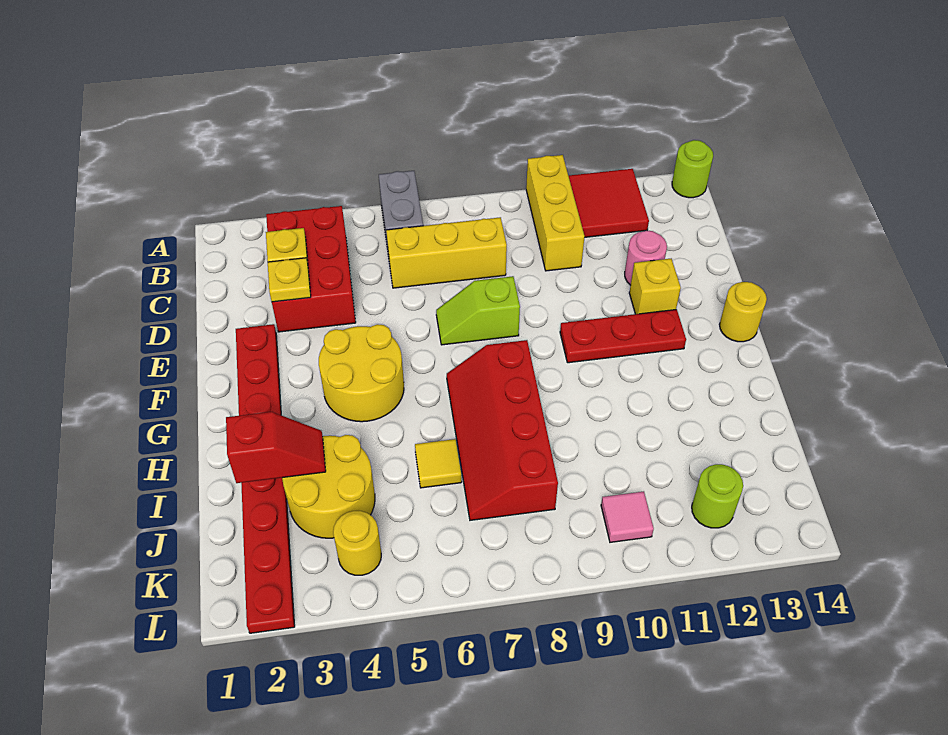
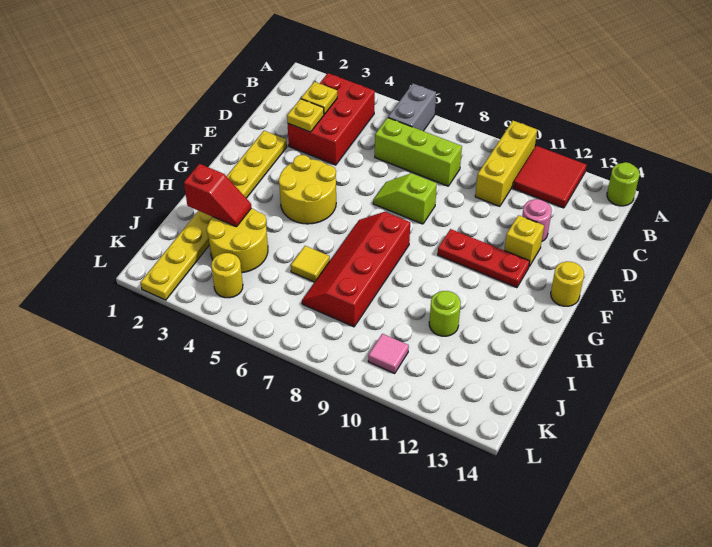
yellow 1x3 brick [386,217,507,288] -> lime 1x3 brick [375,118,462,186]
red 1x8 plate [236,324,295,633] -> yellow 1x8 plate [140,131,287,300]
lime 1x1 round brick [692,464,743,528] -> lime 1x1 round brick moved to [429,291,461,336]

